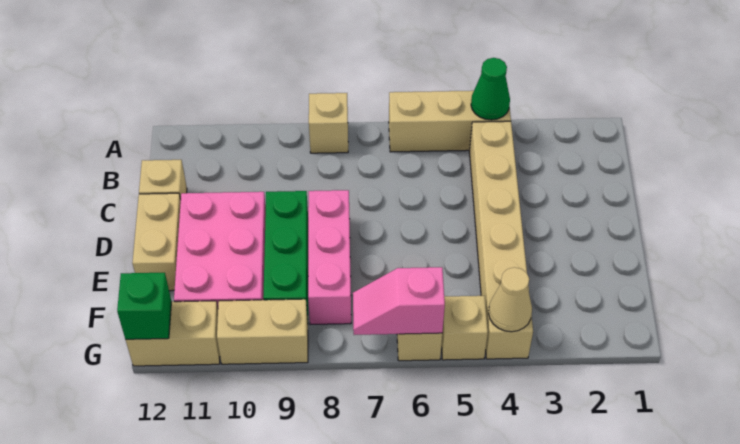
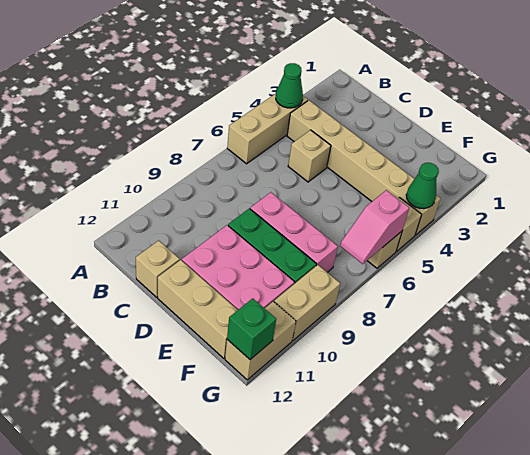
tan 1x1 brick [309,93,348,153] -> tan 1x1 brick moved to [288,130,331,182]
tan 1x2 brick [132,193,181,291] -> tan 1x3 brick [158,260,237,359]
tan 1x1 cone [489,267,532,332] -> green 1x1 cone [406,163,439,209]

